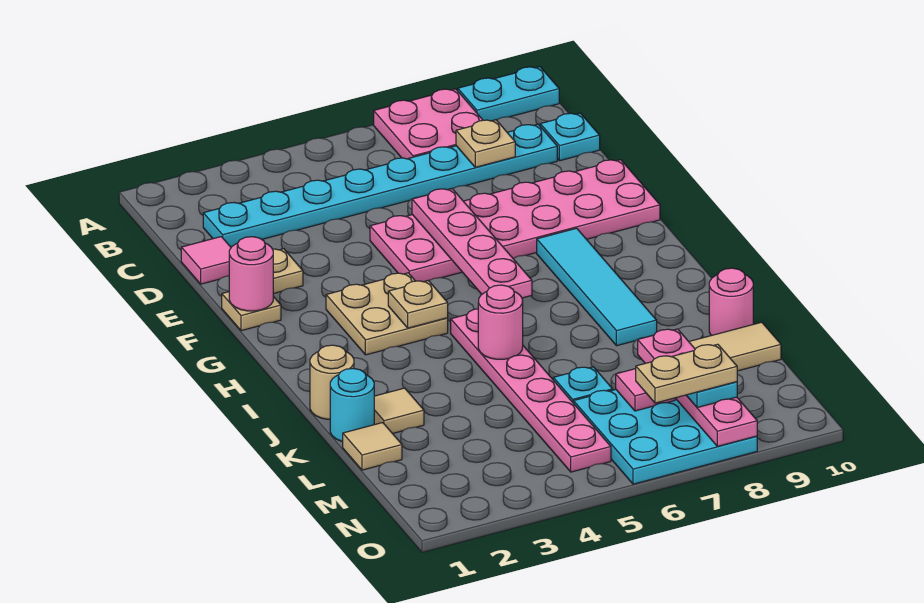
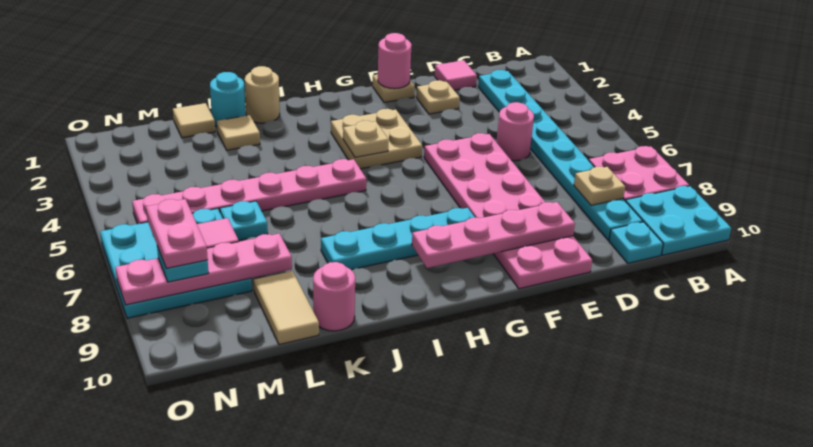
cyan 1x2 plate [458,67,559,121] -> cyan 2x2 plate [626,186,731,255]
pink 1x4 plate [412,189,532,298] -> pink 1x4 plate moved to [412,202,575,268]
cyan 1x4 tile [537,228,657,346] -> cyan 1x4 plate [321,208,475,270]
pink 1x1 round brick [478,285,523,359] -> pink 1x1 round brick moved to [497,102,534,161]
tan 1x2 plate [636,344,737,403] -> pink 1x2 plate [146,199,208,269]

